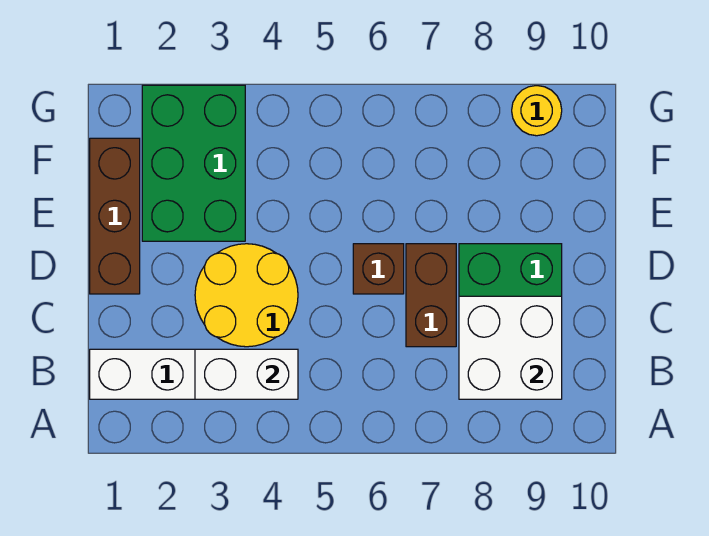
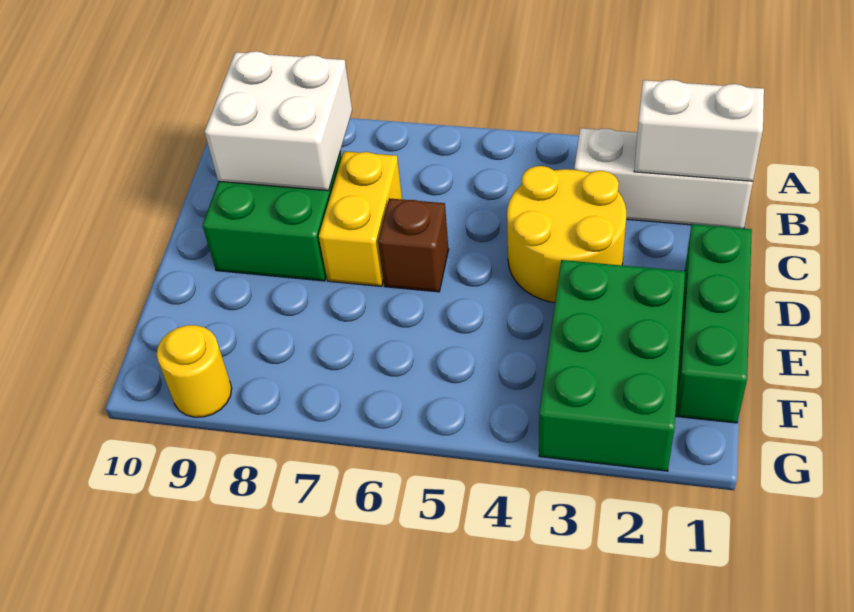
white 1x2 brick [195,349,298,399] -> white 1x2 brick moved to [634,80,764,181]
brown 1x2 brick [406,244,456,347] -> yellow 1x2 brick [319,151,402,286]
brown 1x3 brick [90,138,140,294] -> green 1x3 brick [675,224,752,423]

